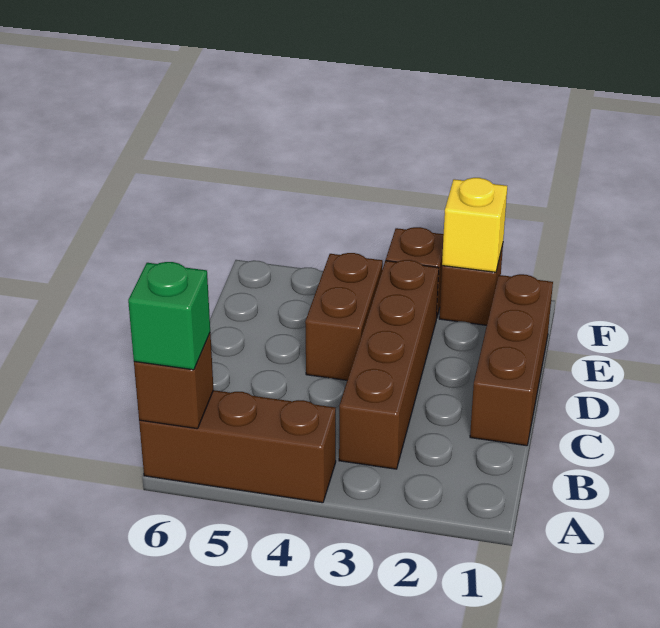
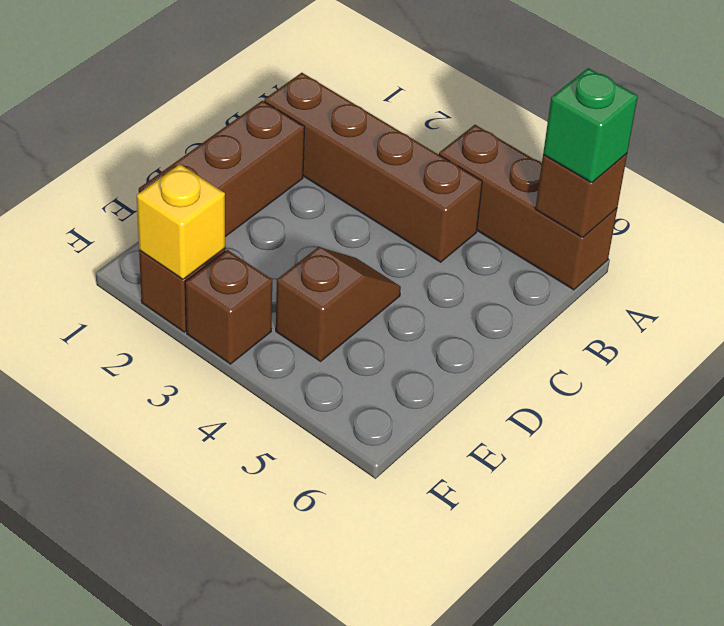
brown 1x4 brick [339,260,439,469] -> brown 1x4 brick turned to [264,73,482,262]
brown 1x2 brick [305,253,383,380] -> brown 1x2 slope [276,247,401,361]

